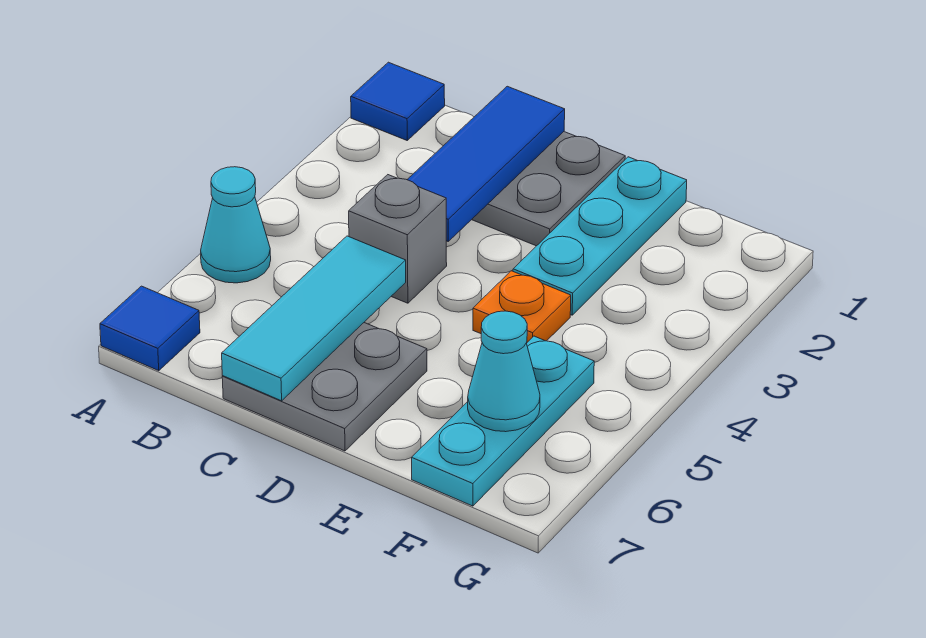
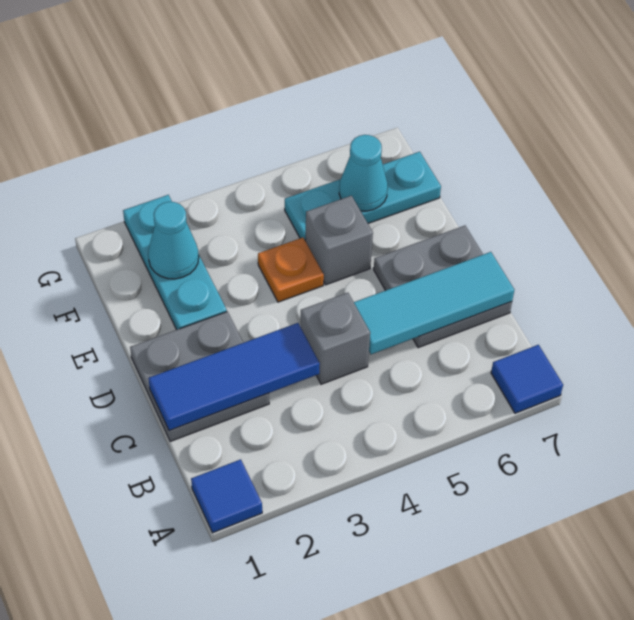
cyan 1x1 cone [201,167,271,283] -> cyan 1x1 cone moved to [148,202,199,279]
cyan 1x3 plate [513,157,687,315] -> cyan 1x3 plate turned to [123,195,227,330]
none -> grey 1x1 brick [305,196,373,285]

